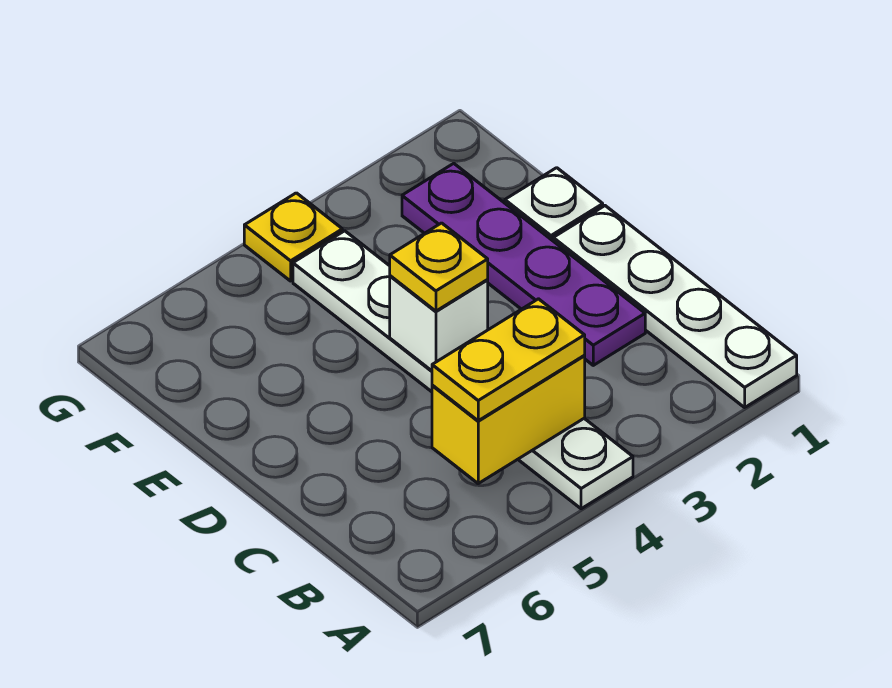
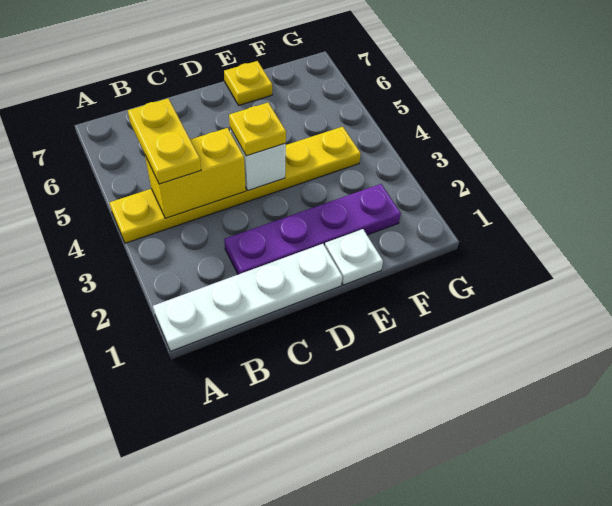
white 1x6 plate [293,231,633,509] -> yellow 1x6 plate [109,127,361,243]
yellow 1x2 brick [432,356,585,483] -> yellow 1x2 brick turned to [145,128,246,218]
yellow 1x1 plate [244,193,342,281] -> yellow 1x1 plate moved to [224,61,272,105]

